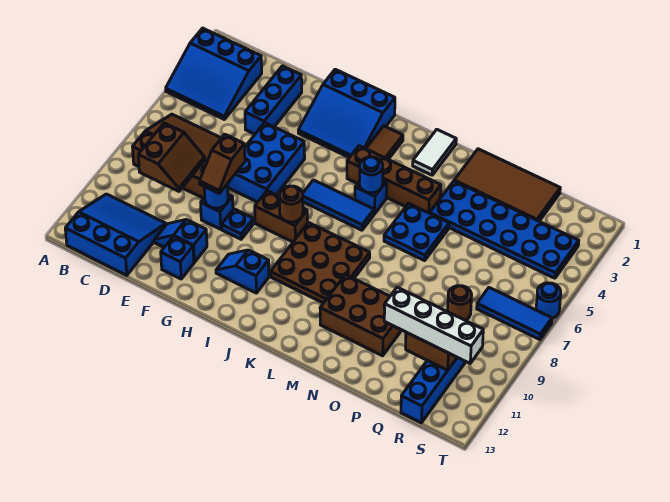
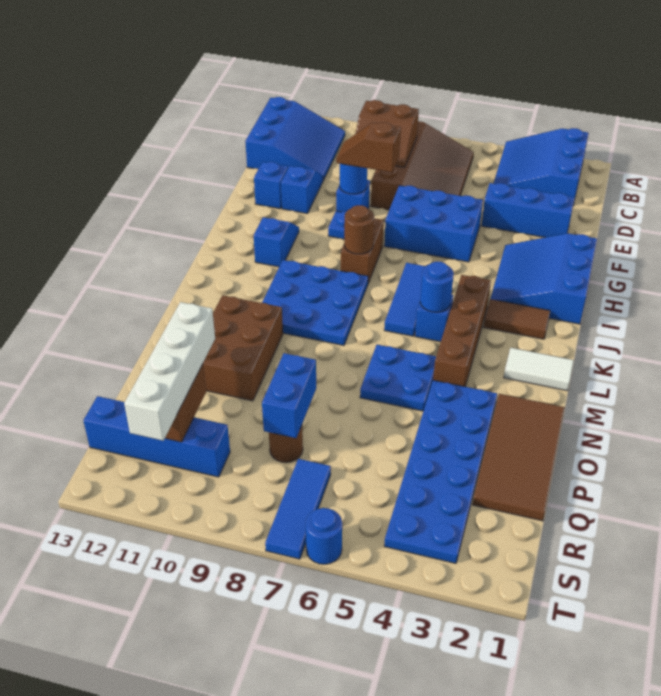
brown 3x3 plate [270,223,370,303] -> blue 3x3 plate [262,260,368,345]
none -> blue 1x2 brick [262,353,316,438]

